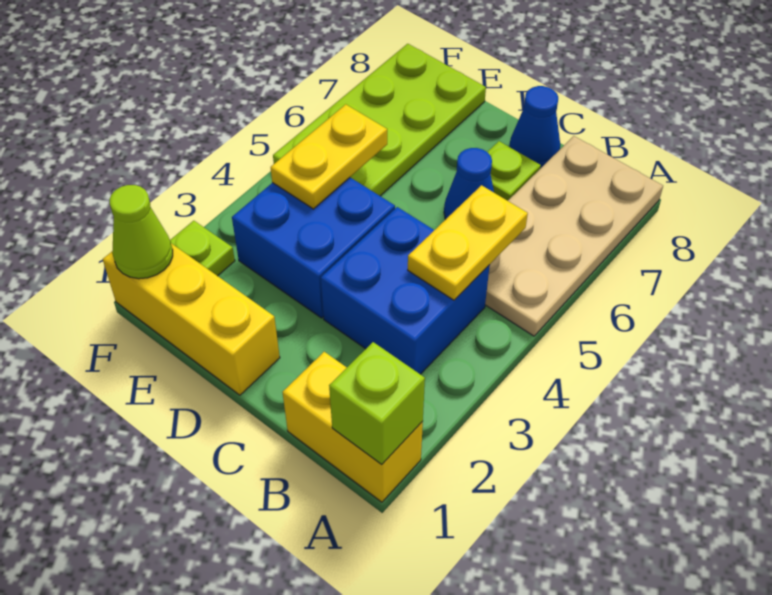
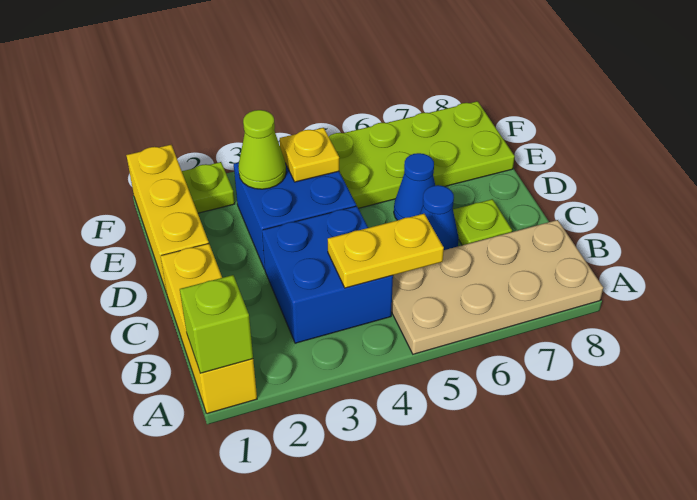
yellow 1x2 brick [283,352,423,502] -> yellow 1x3 brick [160,244,257,414]
blue 1x1 cone [509,86,560,169] -> blue 1x1 cone moved to [394,153,435,220]
yellow 1x2 plate [271,104,387,209] -> yellow 1x1 plate [280,128,339,182]
lime 1x1 cone [109,185,173,279] -> lime 1x1 cone moved to [238,110,286,189]

